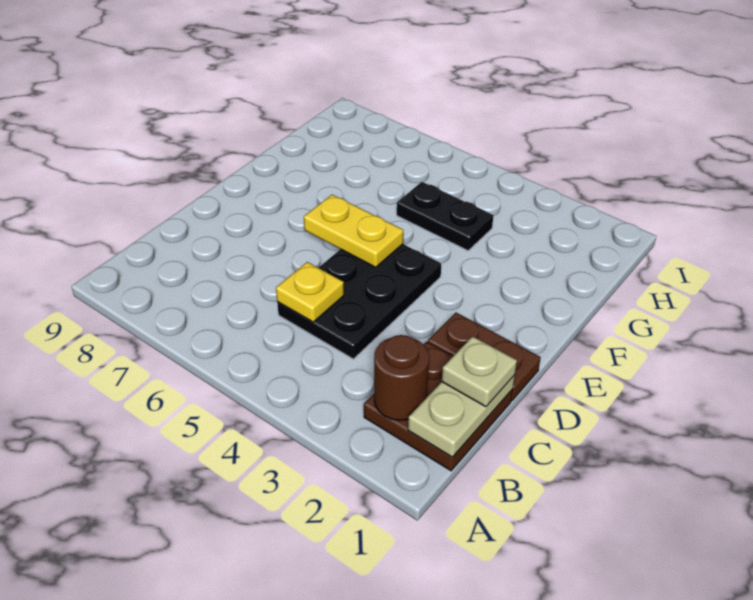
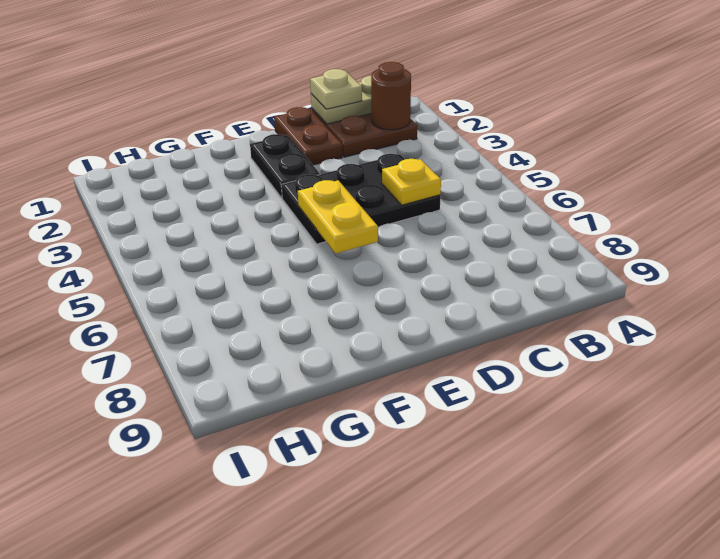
black 1x2 plate [397,182,494,251] -> black 1x2 plate moved to [250,134,320,198]

